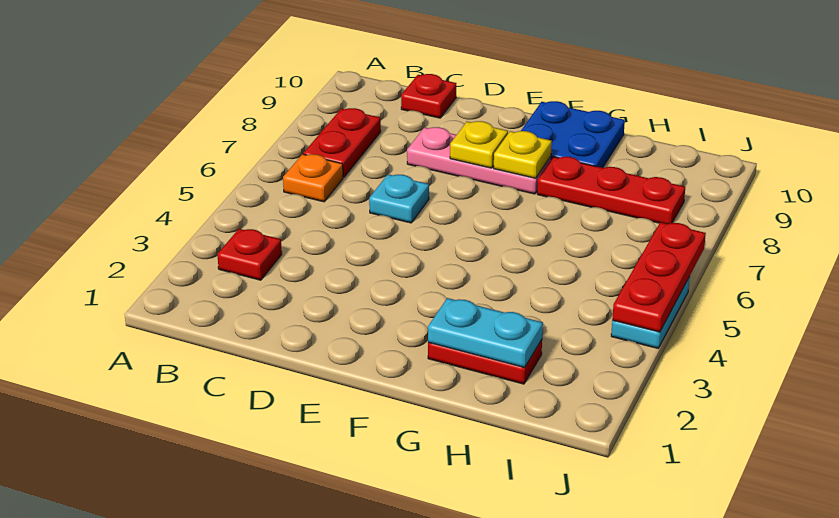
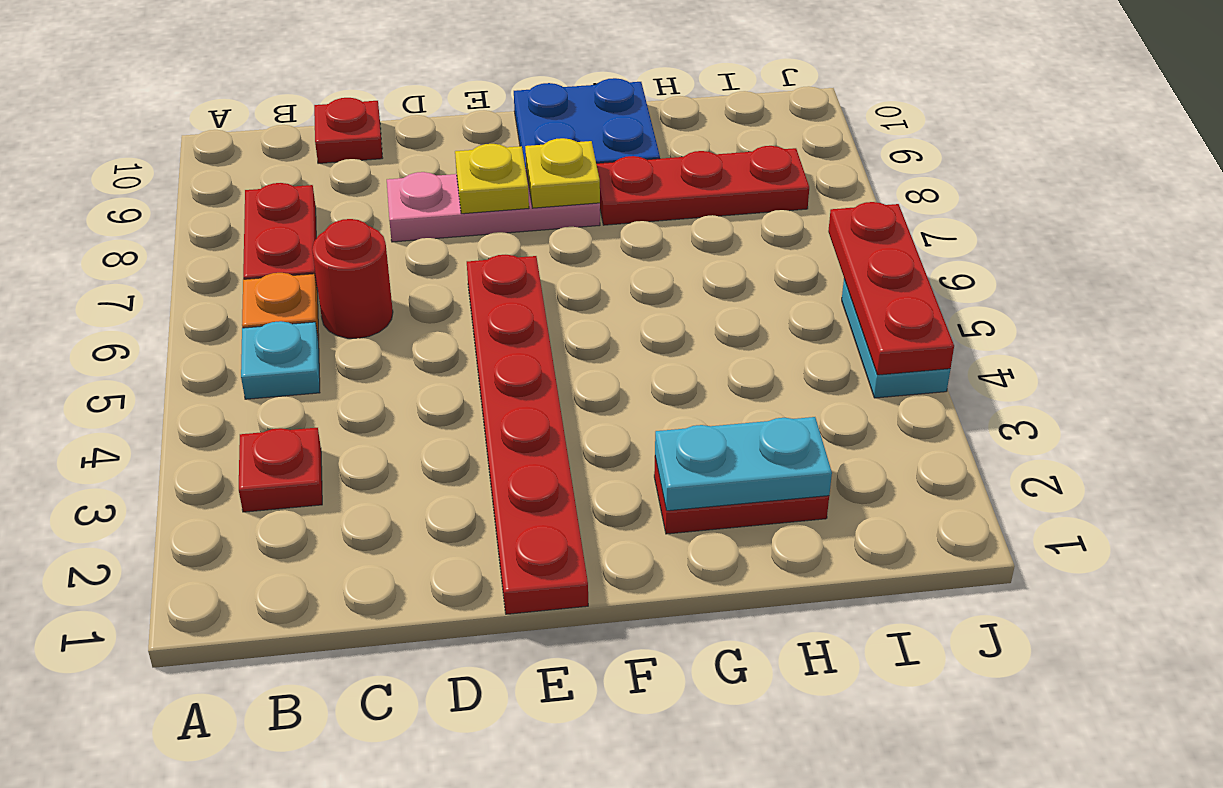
none -> red 1x1 round brick [312,219,393,338]
cyan 1x1 plate [369,174,429,223] -> cyan 1x1 plate moved to [241,321,320,399]
none -> red 1x6 plate [467,255,588,614]

